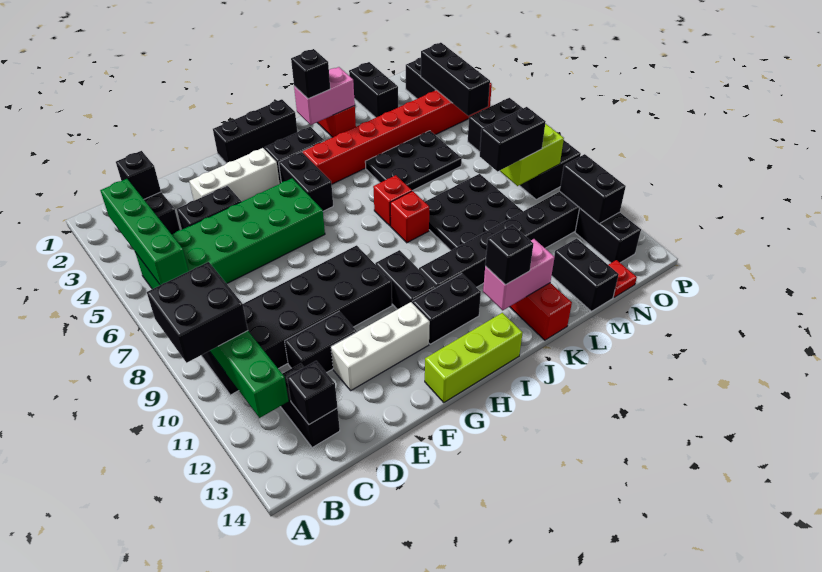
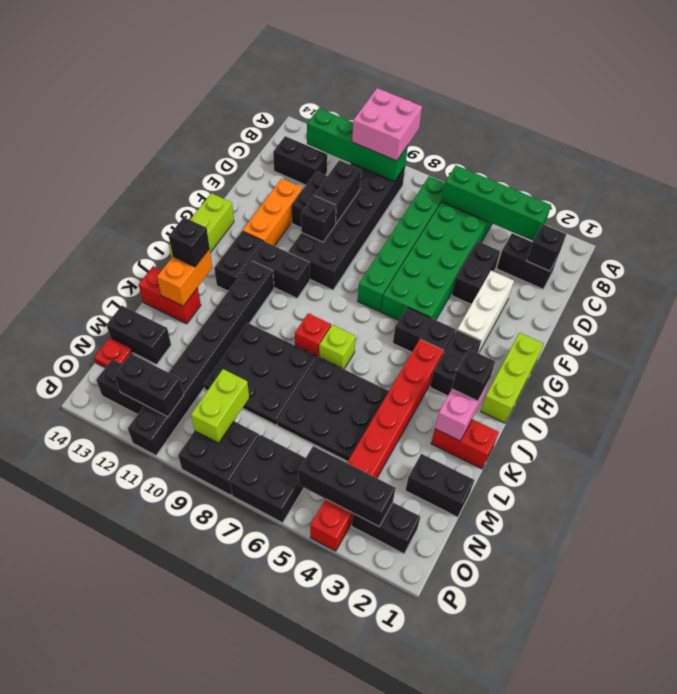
black 2x2 brick [147,262,248,363] -> pink 2x2 brick [352,88,422,161]
none -> green 1x6 brick [358,176,445,312]
black 1x1 brick [287,361,337,424] -> black 1x1 brick moved to [301,196,336,242]
white 1x3 brick [331,302,430,390] -> orange 1x3 brick [243,179,303,246]
black 1x3 brick [213,99,297,163] -> lime 1x3 brick [481,333,543,423]
red 1x1 brick [373,175,412,226] -> lime 1x1 brick [319,325,356,369]
pink 1x2 brick [483,239,555,310] -> orange 1x2 brick [157,249,212,306]
black 2x3 plate [365,131,462,191] -> black 3x3 plate [277,357,389,461]
black 1x2 brick [480,107,546,171] -> black 1x2 brick moved to [314,160,361,224]

